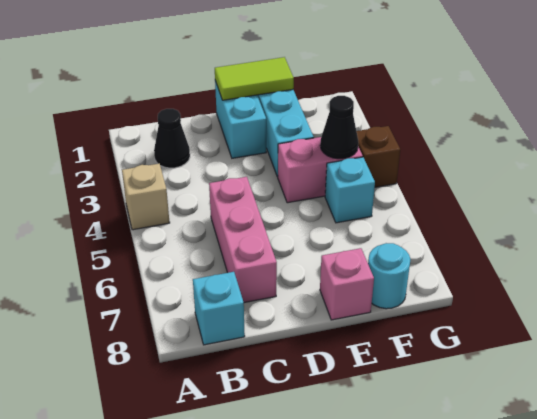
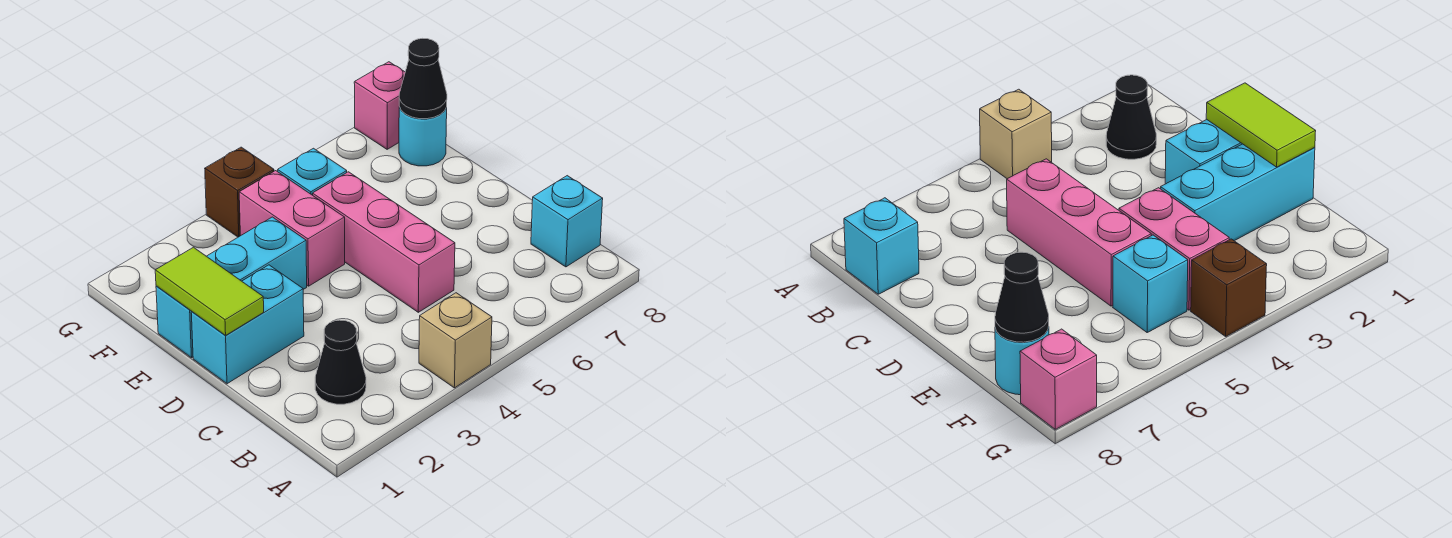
pink 1x3 brick [209,177,277,303] -> pink 1x3 brick turned to [313,172,455,312]
pink 1x1 brick [320,248,374,320] -> pink 1x1 brick moved to [354,62,405,149]
black 1x1 cone [320,96,358,159] -> black 1x1 cone moved to [399,38,447,119]

